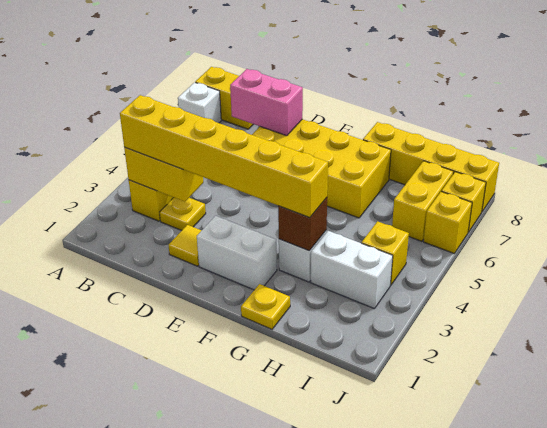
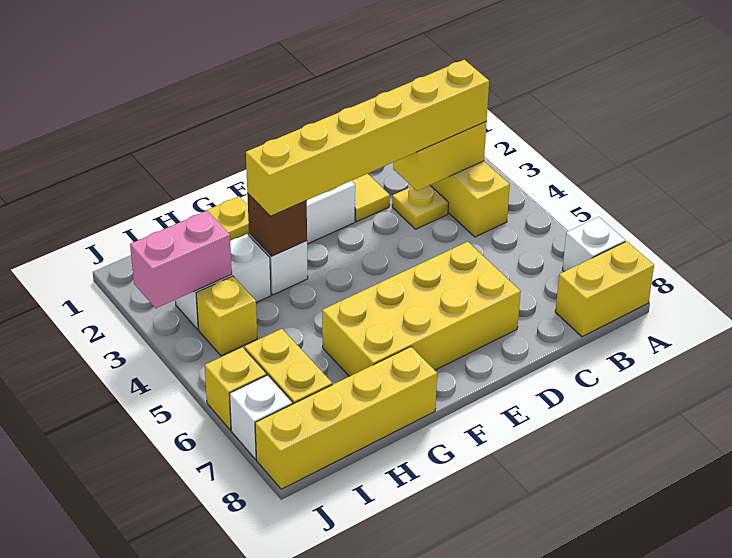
pink 1x2 brick [230,69,303,136] -> pink 1x2 brick moved to [130,211,232,308]
yellow 1x1 brick [441,172,486,232] -> white 1x1 brick [230,375,293,459]

